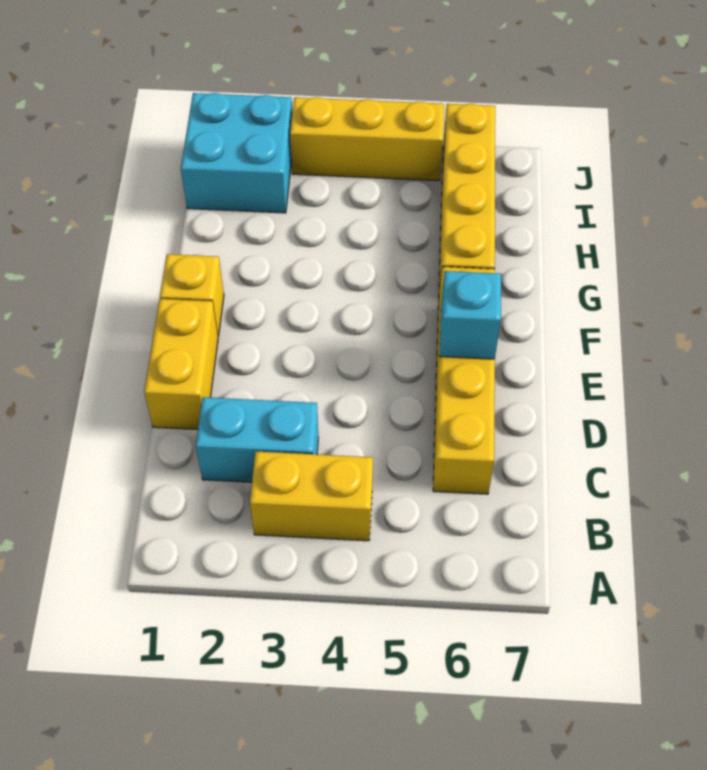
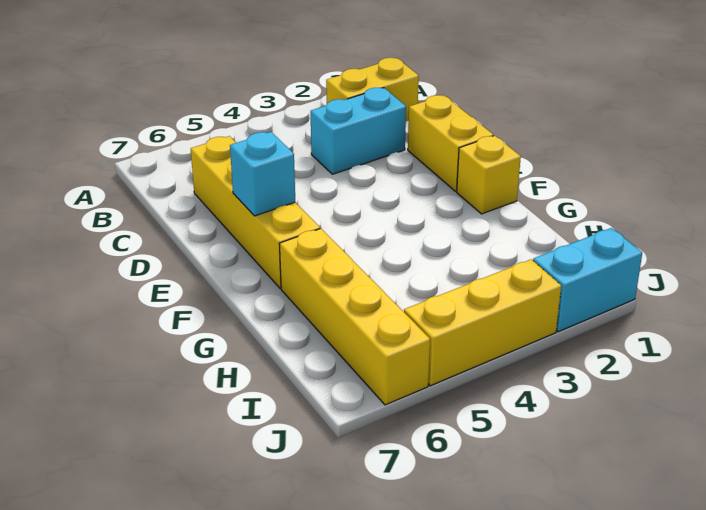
yellow 1x2 brick [250,452,373,541] -> yellow 1x2 brick moved to [326,58,419,121]
cyan 2x2 brick [181,93,292,213] -> cyan 1x2 brick [533,228,642,332]

